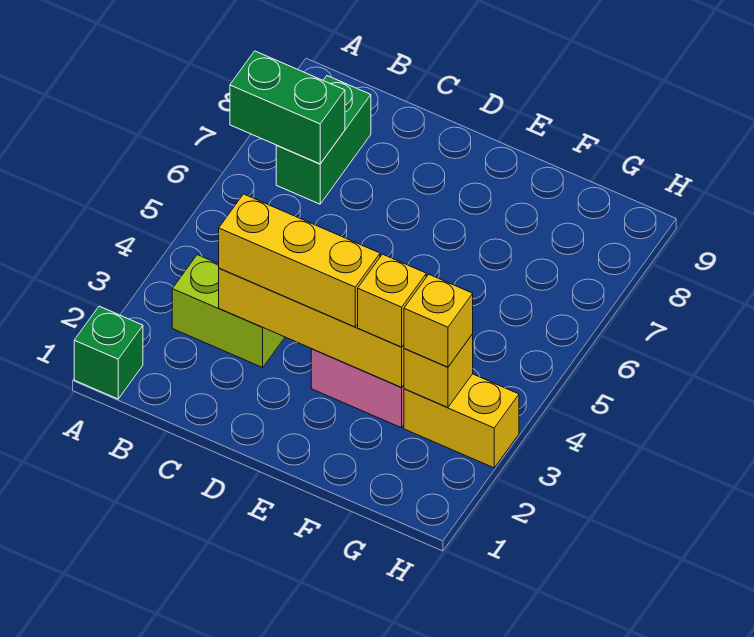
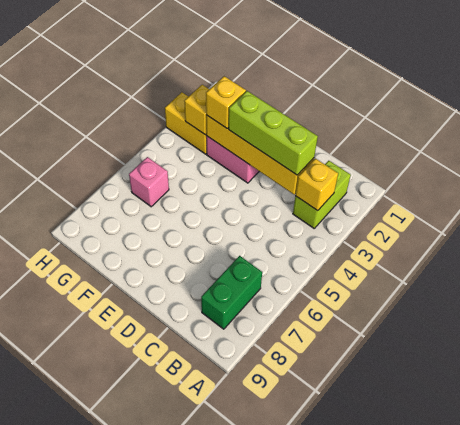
green 1x1 brick [74,306,143,399] -> none
green 1x2 brick [230,51,345,164] -> none
lime 1x2 brick [172,255,285,367] -> lime 1x2 brick turned to [293,161,351,228]
yellow 1x3 brick [219,194,380,327] -> lime 1x3 brick [229,91,318,175]
yellow 1x1 brick [404,274,473,367] -> yellow 1x1 brick moved to [295,159,338,211]
none -> pink 1x1 brick [129,157,169,207]

